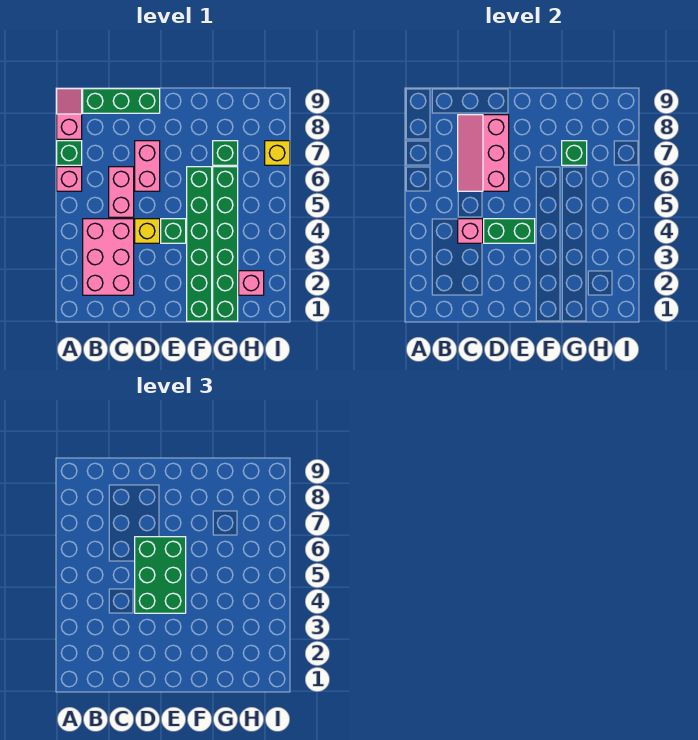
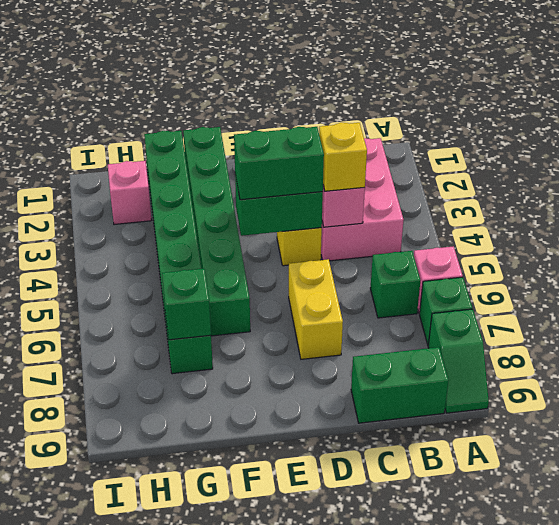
pink 1x2 slope [57,89,82,139] -> green 1x2 slope [428,309,489,413]
green 1x3 brick [83,89,160,113] -> green 1x2 brick [351,347,449,423]
pink 1x2 brick [109,167,134,217] -> none
pink 2x3 slope [458,115,509,191] -> none
green 2x3 brick [135,537,186,613] -> green 1x2 brick [234,127,324,200]
pink 1x2 brick [135,141,160,191] -> yellow 1x2 brick [289,259,343,359]
green 1x1 brick [161,219,186,243] -> green 1x1 brick moved to [370,251,420,318]
yellow 1x1 brick [265,141,290,165] -> yellow 1x1 brick moved to [319,123,367,191]

